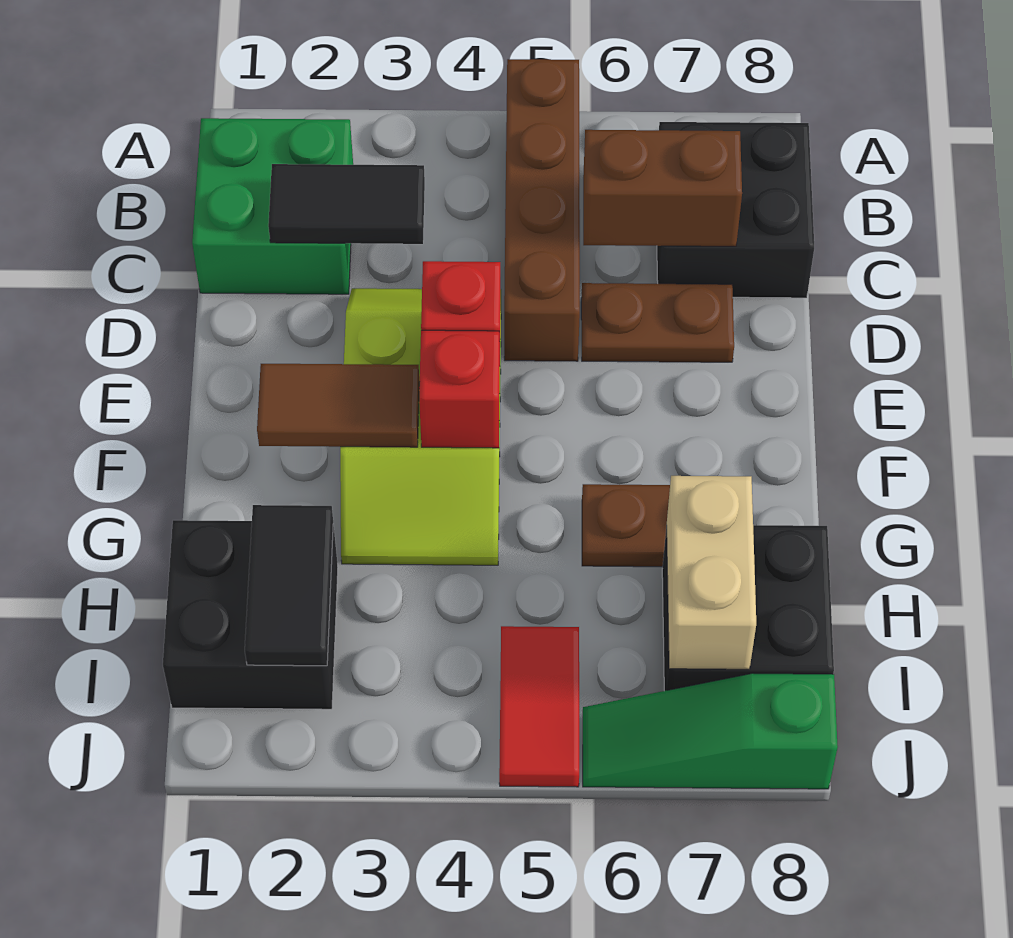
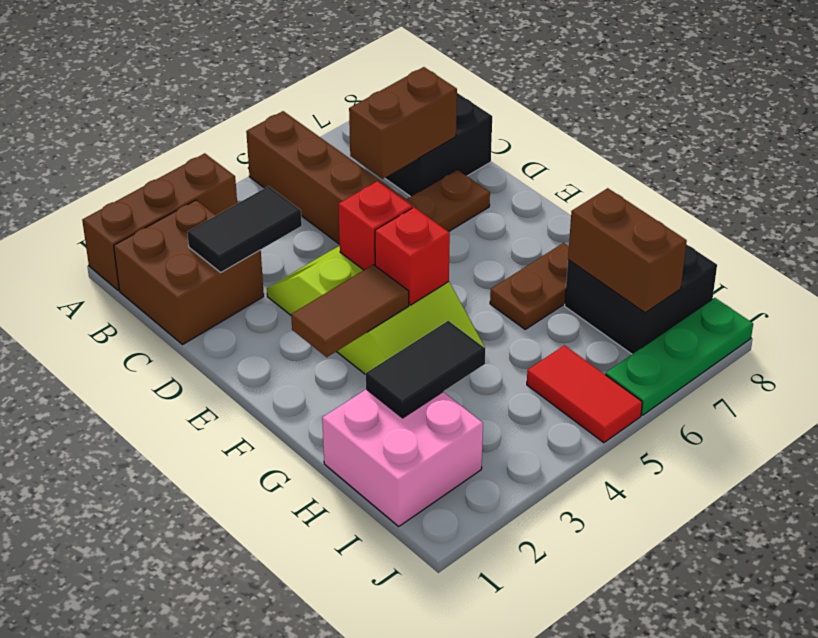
none -> brown 1x3 brick [82,153,237,290]
green 2x2 brick [192,118,353,294] -> brown 2x2 brick [114,200,264,344]
black 2x2 brick [163,520,338,709] -> pink 2x2 brick [322,389,483,526]
black 1x2 tile [245,505,333,666] -> black 1x2 tile turned to [366,321,485,418]
tan 1x2 brick [667,476,756,669] -> brown 1x2 brick [568,188,687,313]
green 1x3 slope [583,673,838,789] -> green 1x3 plate [606,298,753,415]

